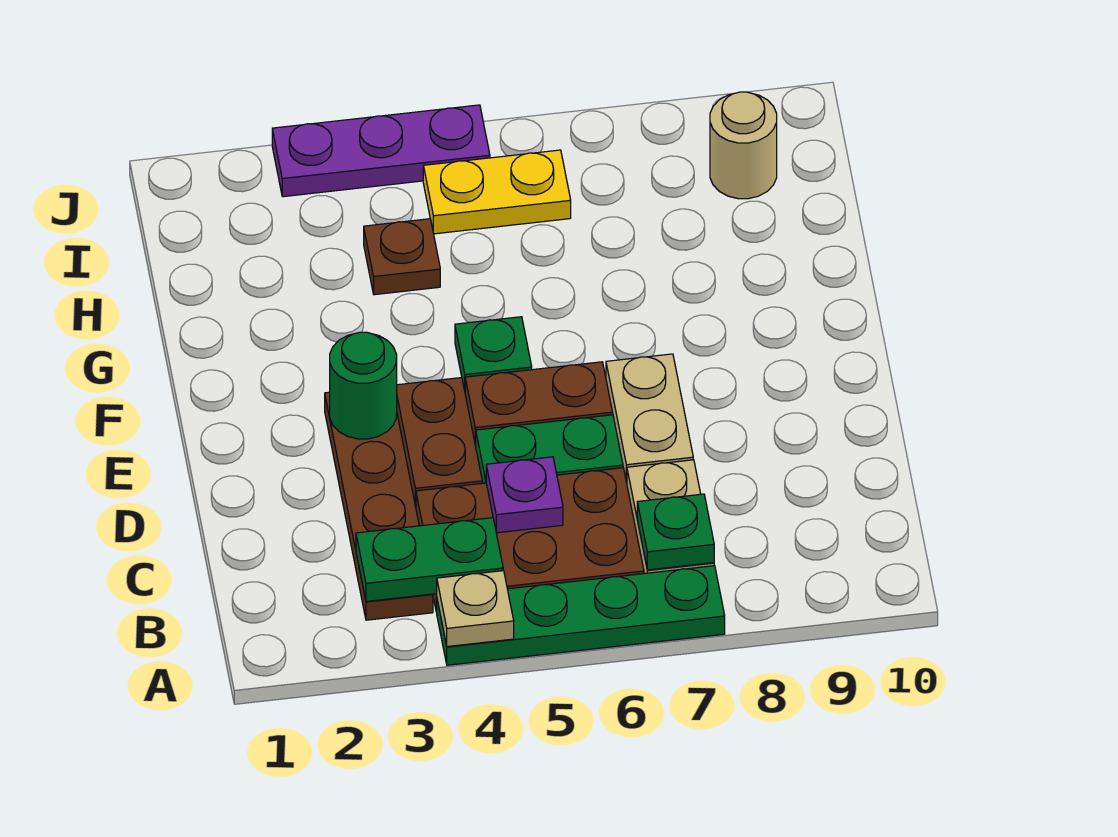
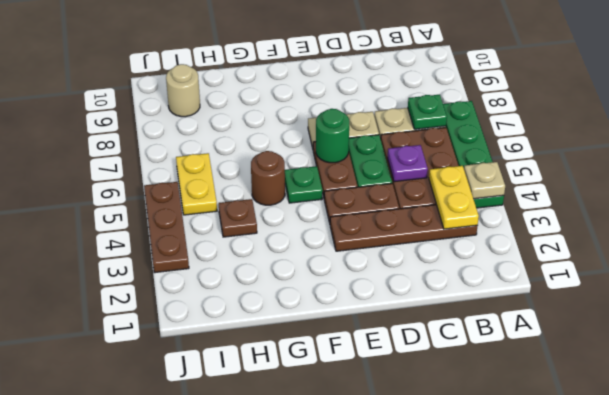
green 1x2 plate [356,518,503,601] -> yellow 1x2 plate [429,166,479,229]
green 1x1 round brick [330,332,397,439] -> green 1x1 round brick moved to [316,109,349,163]
none -> brown 1x1 round brick [251,151,285,205]
purple 1x3 plate [272,105,490,197] -> brown 1x3 plate [144,182,189,273]

